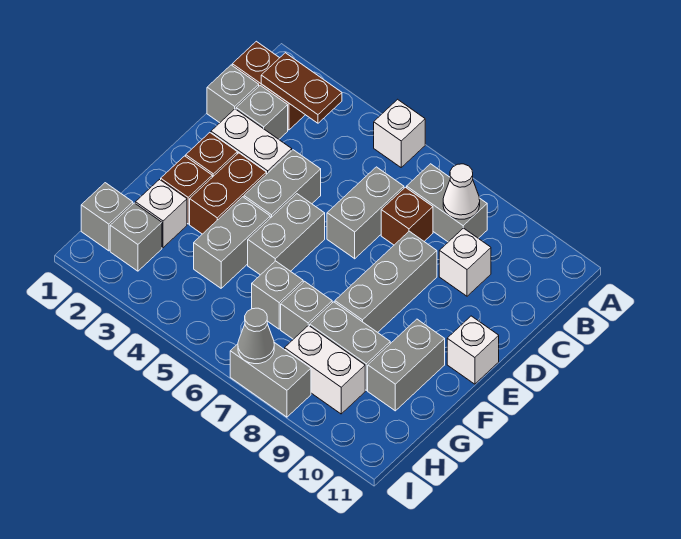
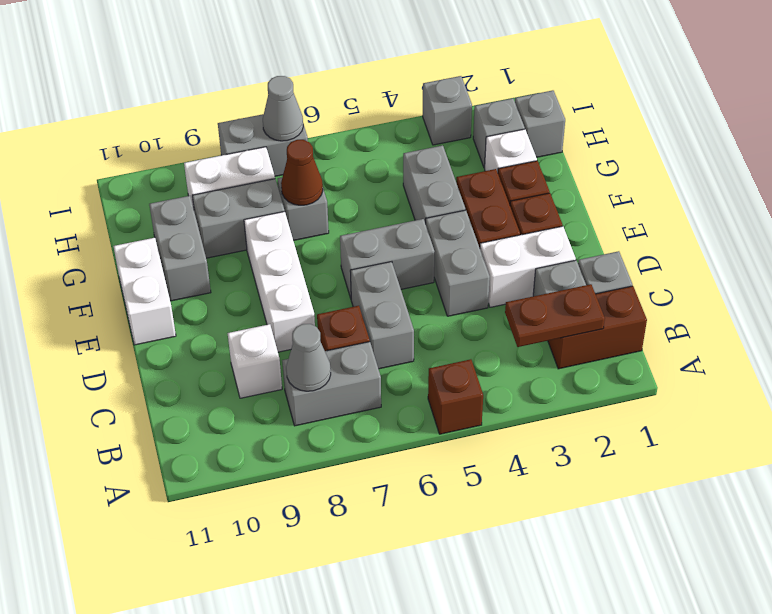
white 1x1 brick [374,99,425,167] -> brown 1x1 brick [428,359,483,434]
white 1x1 cone [443,164,480,219] -> grey 1x1 cone [286,324,331,391]
grey 1x3 brick [335,231,437,332] -> white 1x3 brick [244,212,315,352]
grey 1x2 brick [248,194,325,275] -> grey 1x2 brick turned to [340,219,435,298]
white 1x1 brick [447,316,499,384] -> white 1x2 brick [113,238,176,345]
grey 1x1 brick [252,261,303,329] -> grey 1x1 brick moved to [423,76,472,145]
none -> brown 1x1 cone [281,140,323,205]

